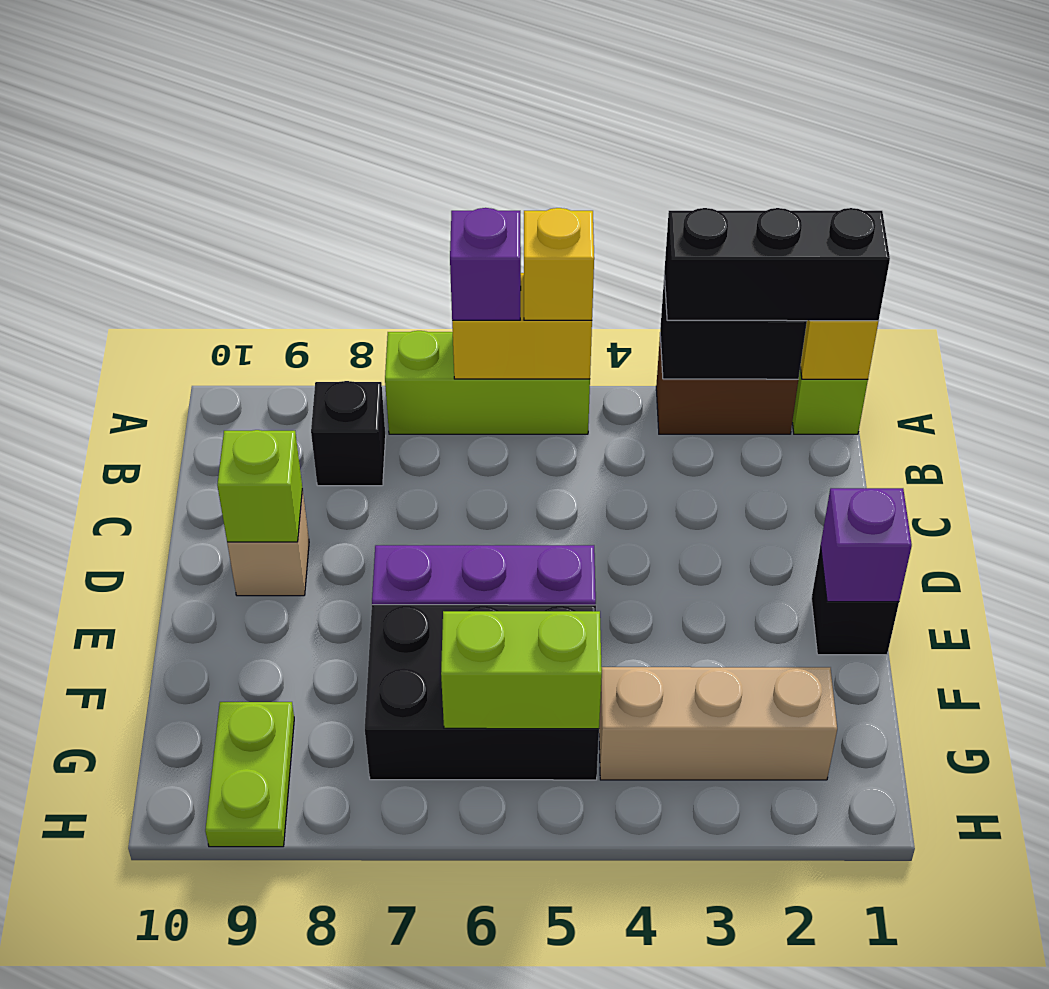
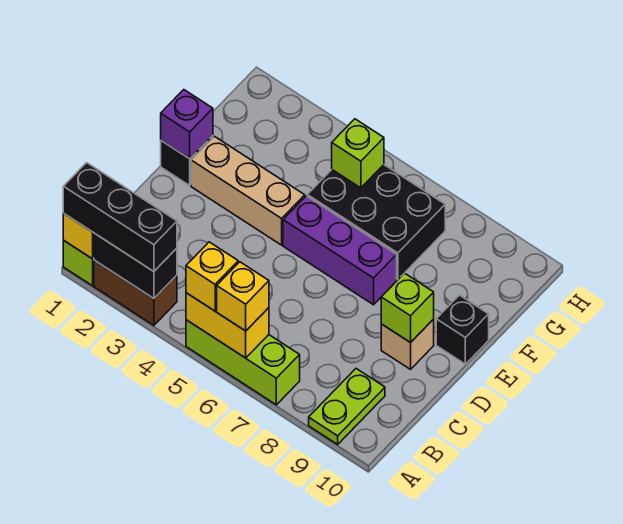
purple 1x1 brick [450,208,521,320] -> yellow 1x1 brick [217,262,269,331]
black 1x1 brick [311,381,386,486] -> black 1x1 brick moved to [436,295,489,364]
tan 1x3 brick [599,667,837,780] -> tan 1x3 brick moved to [191,136,305,245]
lime 1x2 brick [441,611,602,729] -> lime 1x1 brick [332,119,384,188]
lime 1x2 plate [205,702,294,847] -> lime 1x2 plate moved to [309,369,385,444]

